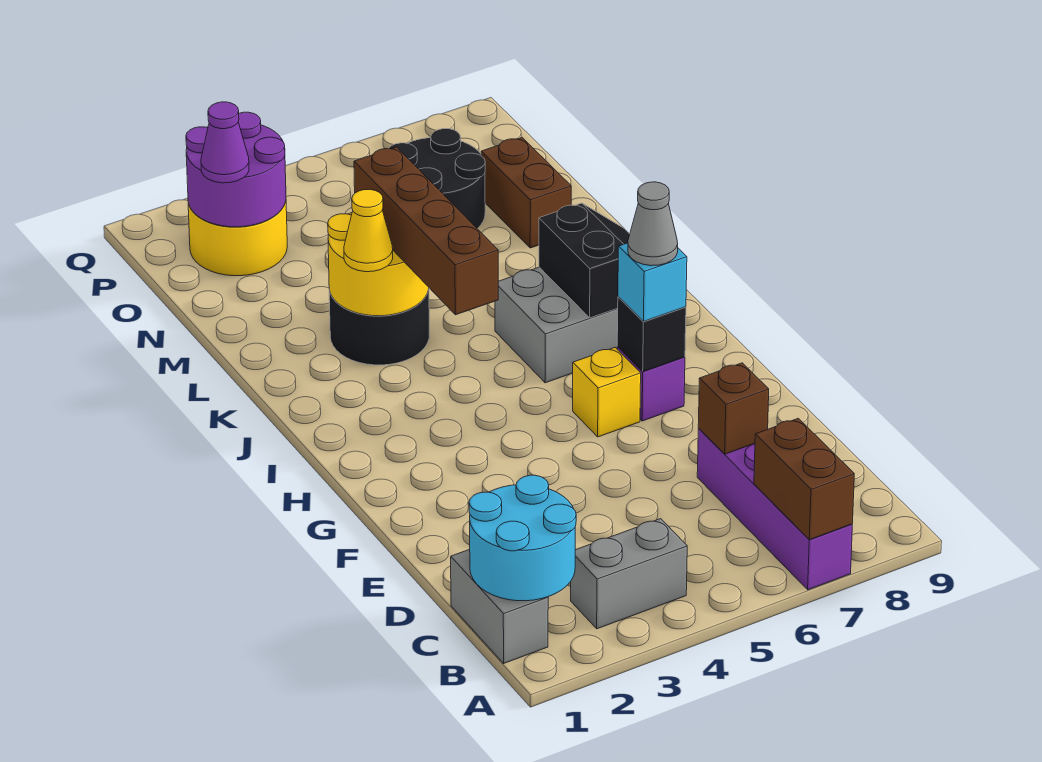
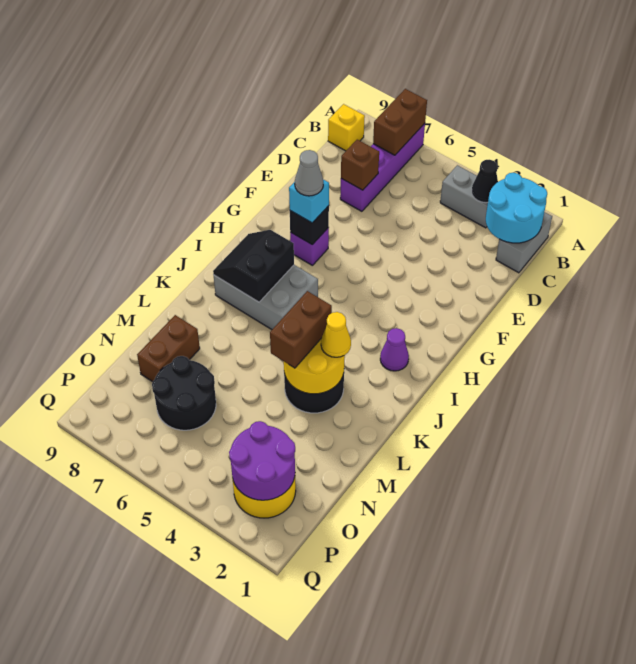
none -> black 1x1 cone [472,160,498,203]
yellow 1x1 brick [573,348,641,437] -> yellow 1x1 brick moved to [328,104,365,151]
brown 1x4 brick [354,147,498,315] -> brown 1x2 brick [270,291,332,368]
purple 1x1 cone [201,102,249,183] -> purple 1x1 cone moved to [380,328,409,371]

